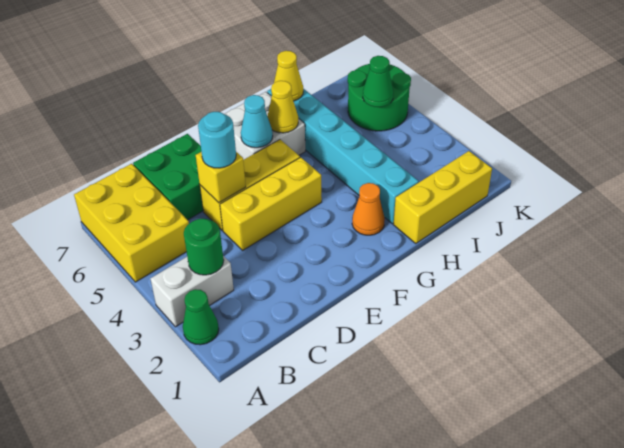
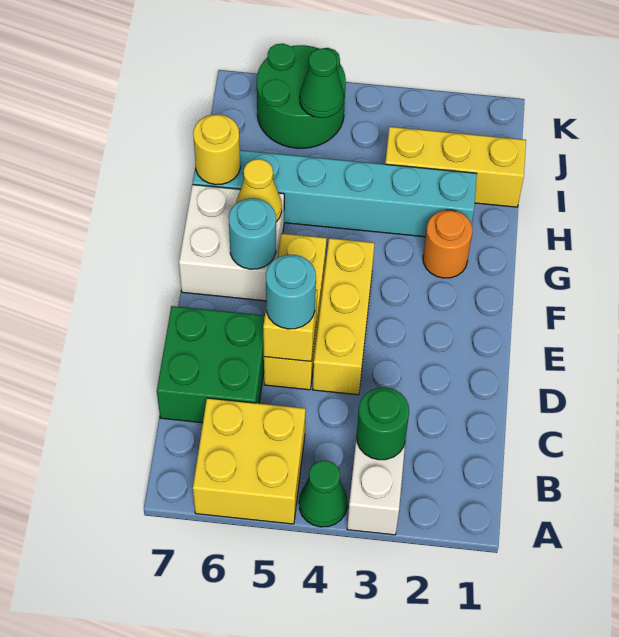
green 1x1 cone [183,289,219,345] -> green 1x1 cone moved to [299,460,347,527]
yellow 2x3 brick [74,164,189,282] -> yellow 2x2 brick [193,398,306,524]
cyan 1x1 cone [241,95,273,148] -> cyan 1x1 round brick [229,198,276,269]
orange 1x1 cone [352,183,385,235] -> orange 1x1 round brick [423,210,473,278]
yellow 1x3 brick [394,151,492,243] -> yellow 1x3 brick turned to [385,127,526,207]
yellow 1x1 cone [274,51,303,101] -> yellow 1x1 round brick [193,114,240,185]

